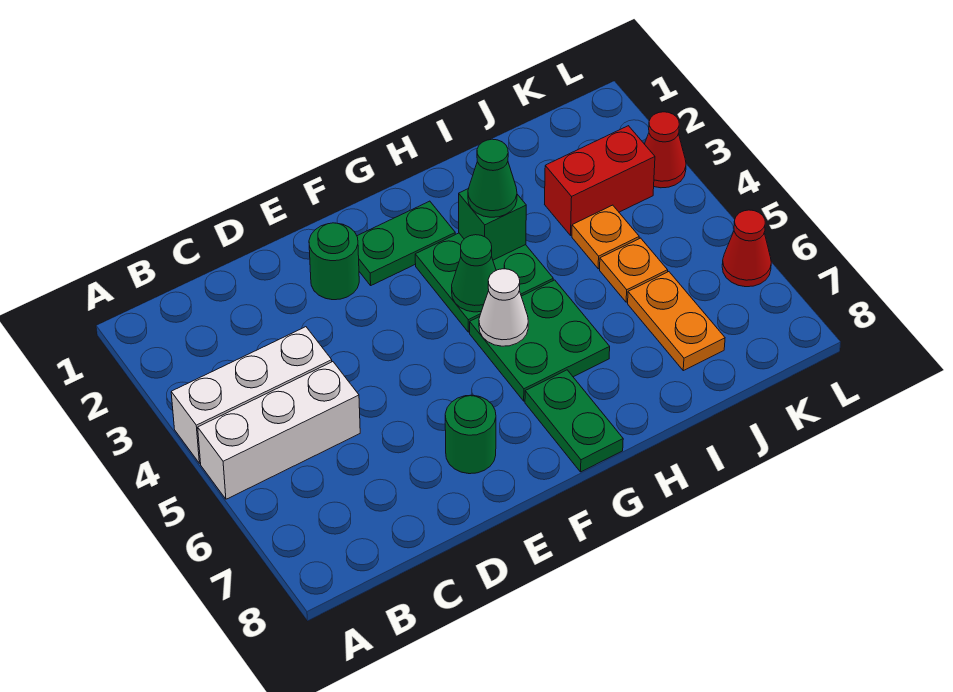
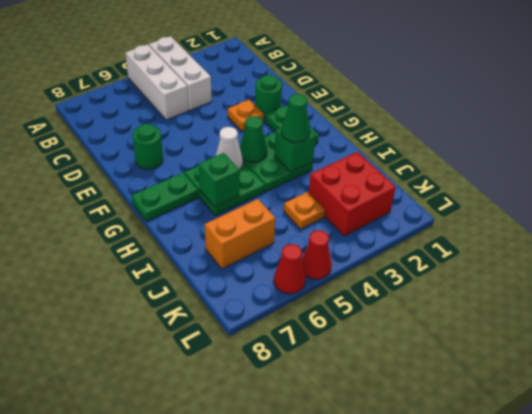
none -> green 1x1 brick [198,153,240,207]
red 1x2 brick [545,126,655,235] -> red 2x2 brick [309,152,396,236]
orange 1x1 plate [600,238,668,302] -> orange 1x1 plate moved to [228,100,264,131]
orange 1x2 plate [628,272,725,371] -> orange 1x2 brick [205,199,275,269]
red 1x1 cone [645,112,686,188] -> red 1x1 cone moved to [302,230,332,279]

